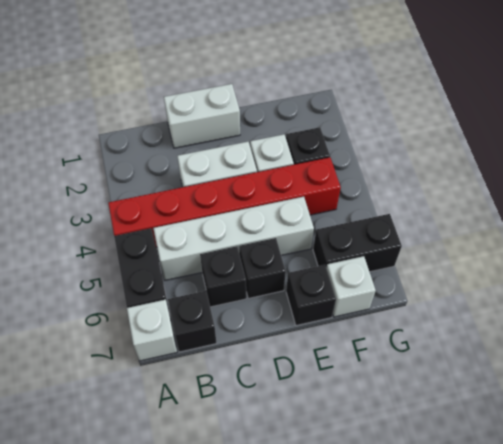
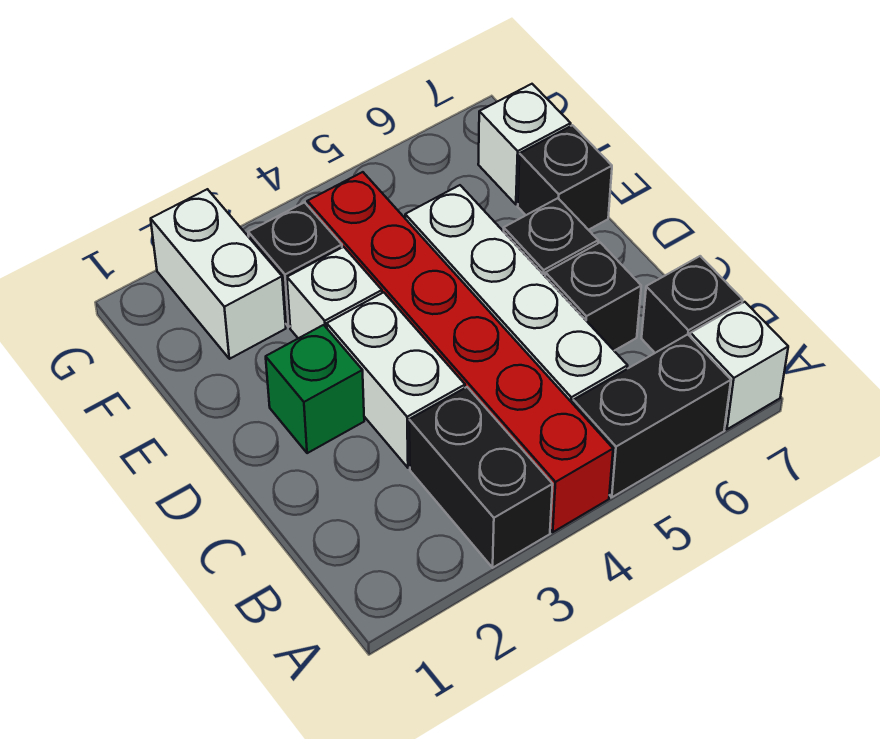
white 1x2 brick [164,84,240,148] -> white 1x2 brick moved to [151,189,286,359]
none -> green 1x1 brick [266,325,364,453]
black 1x2 brick [313,214,402,272] -> black 1x2 brick moved to [409,387,553,568]

